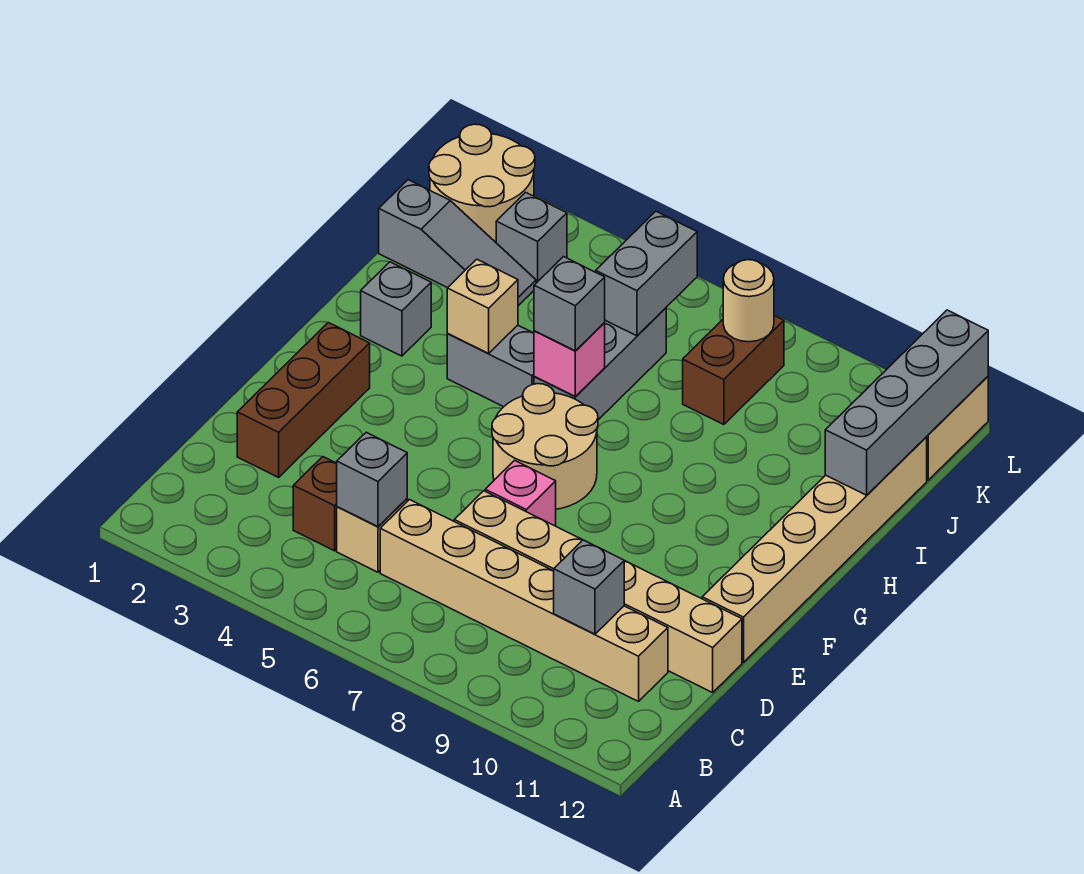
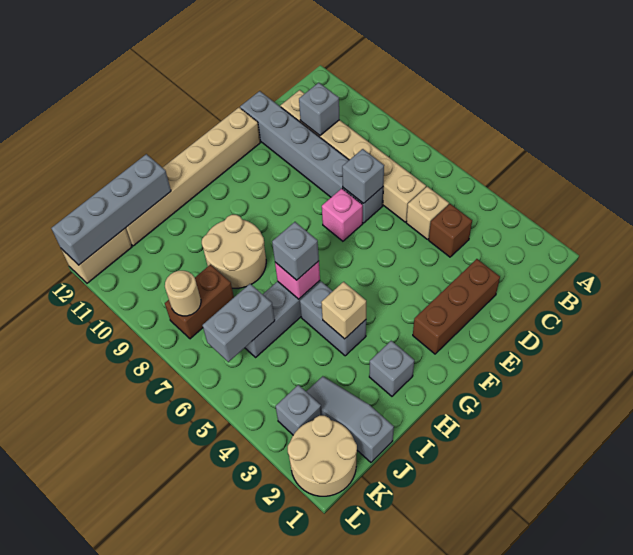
grey 1x1 brick [337,432,407,527] -> grey 1x1 brick moved to [342,149,384,203]
tan 1x6 brick [454,491,742,693] -> grey 1x6 brick [240,91,383,223]
tan 2x2 round brick [492,384,598,509] -> tan 2x2 round brick moved to [202,215,266,288]

